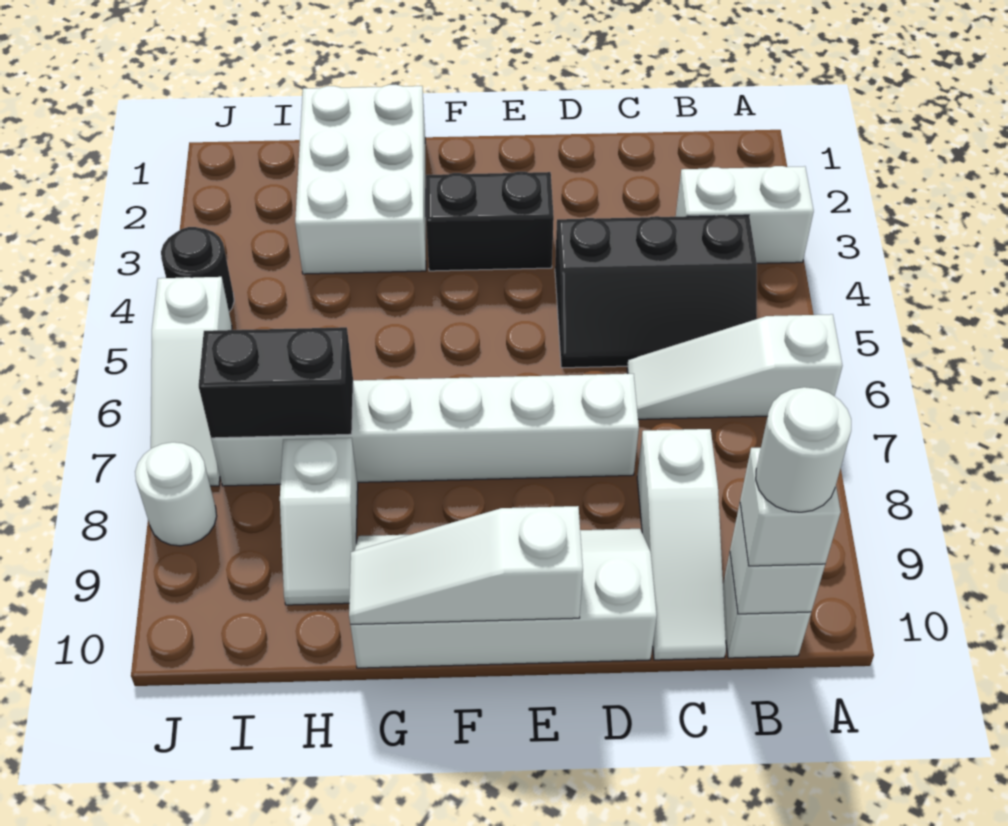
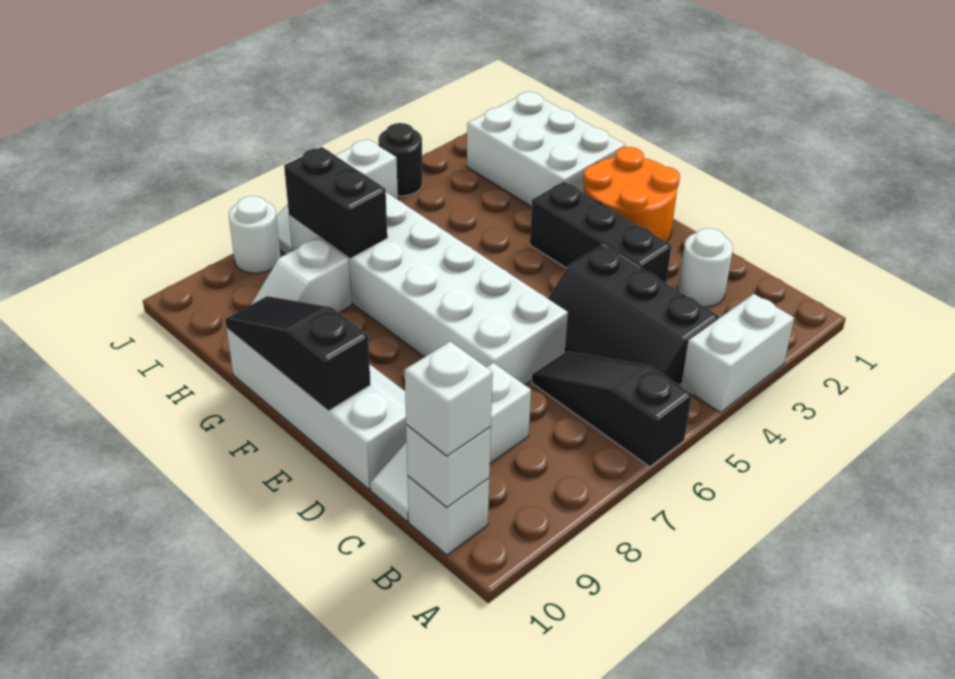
white 1x2 brick [676,166,814,263] -> white 1x2 brick turned to [681,294,794,413]
white 1x3 slope [627,314,842,419] -> black 1x3 slope [532,352,692,467]
white 1x1 round brick [756,387,851,512] -> white 1x1 round brick moved to [678,228,733,307]
white 1x6 brick [211,374,639,486] -> white 2x6 brick [289,192,568,385]
none -> orange 2x2 round brick [583,147,680,242]
black 1x2 brick [426,172,554,271] -> black 1x3 brick [530,182,672,283]
white 1x3 slope [349,506,583,624] -> black 1x3 slope [225,296,371,411]
white 2x3 brick [295,85,426,274] -> white 2x3 brick turned to [467,91,625,207]

